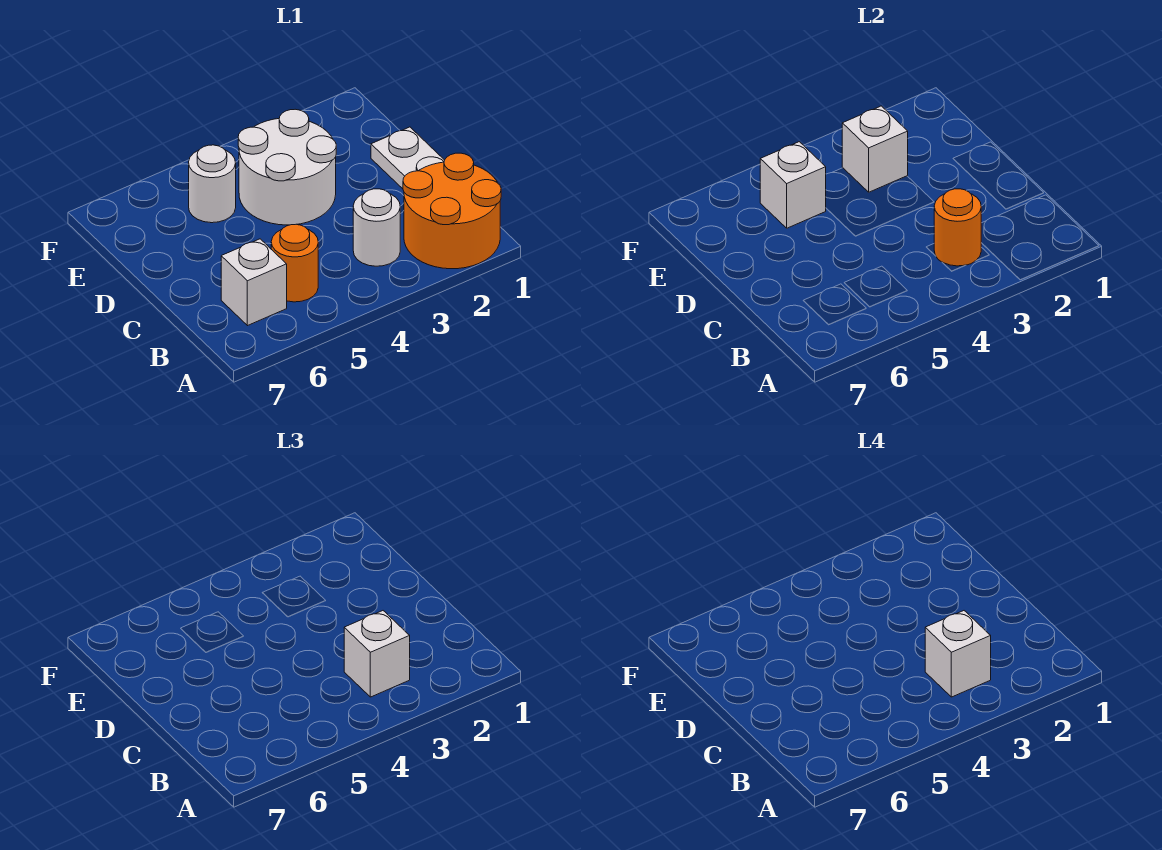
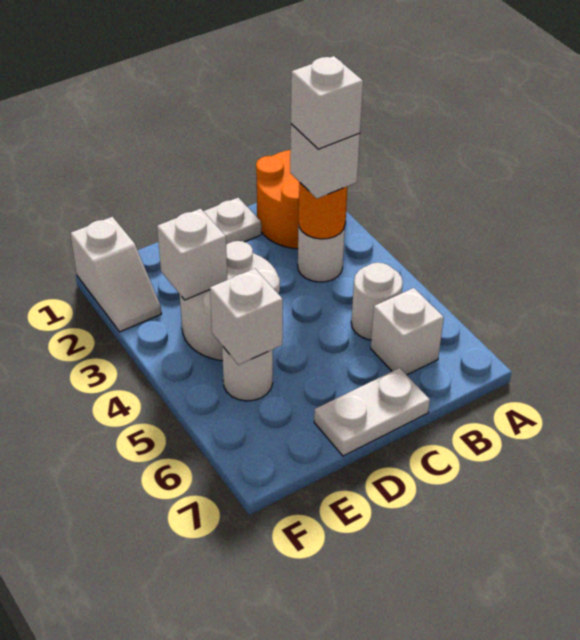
orange 1x1 round brick [271,224,318,302] -> white 1x1 round brick [351,263,403,340]
none -> white 1x2 plate [314,368,430,456]
none -> white 1x2 slope [71,217,161,332]

